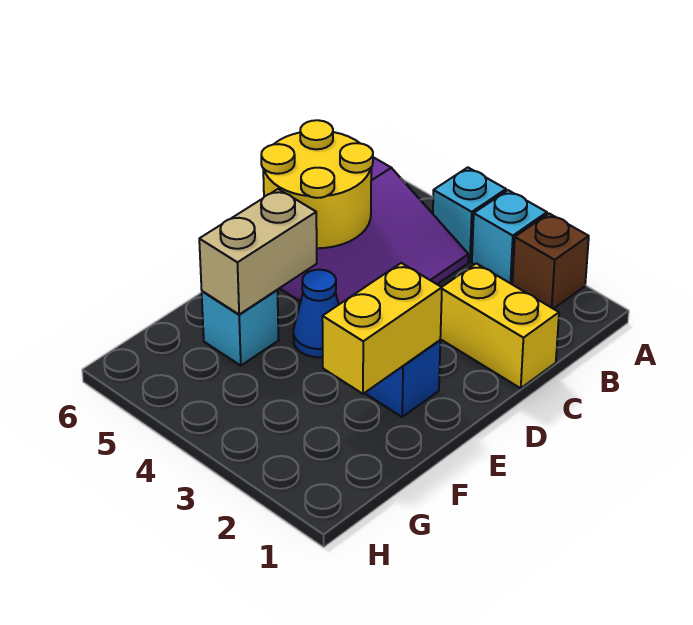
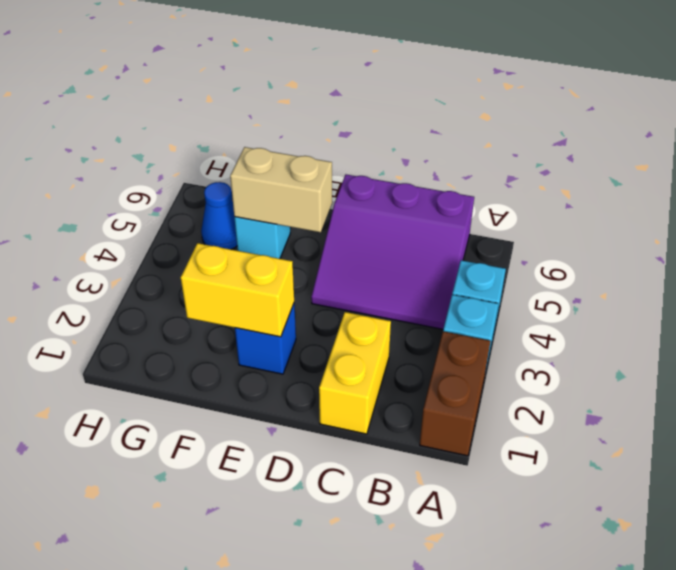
brown 1x1 brick [512,214,589,309] -> brown 1x2 brick [420,331,491,456]
yellow 2x2 round brick [261,120,373,248] -> none
blue 1x1 cone [293,270,339,357] -> blue 1x1 cone moved to [201,182,237,249]

